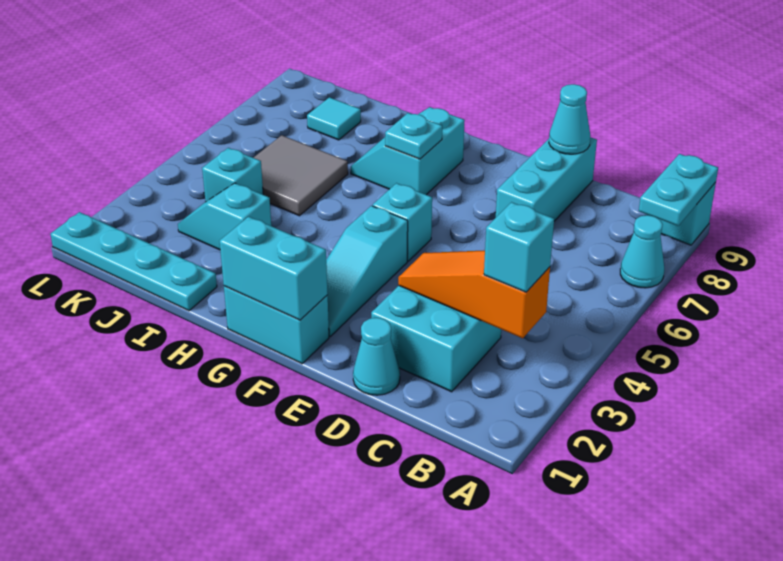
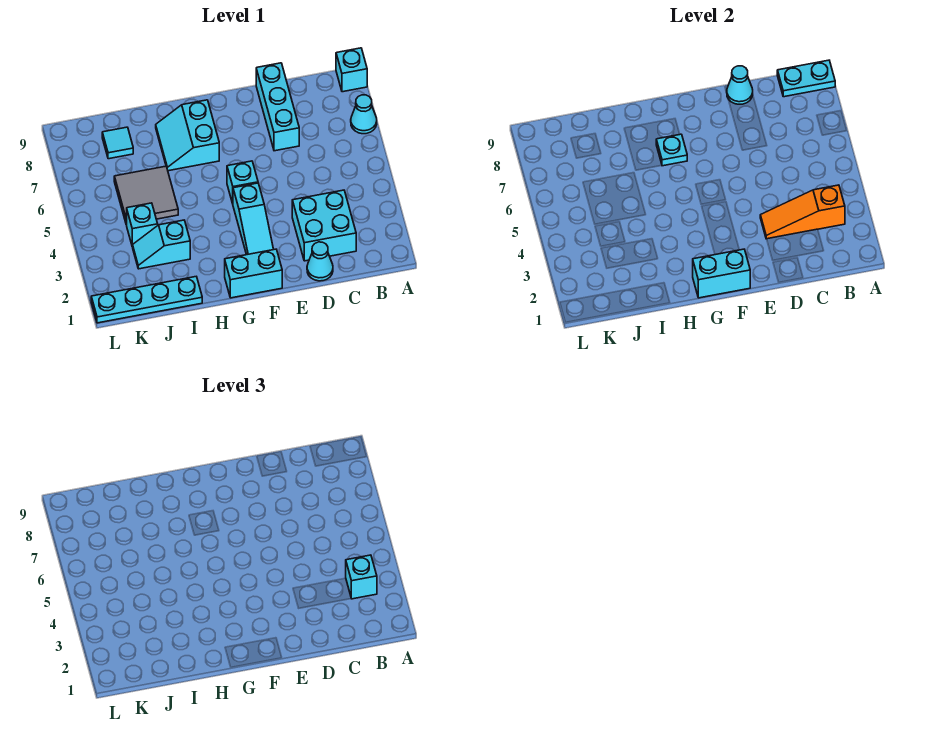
cyan 1x2 plate [639,154,718,226] -> cyan 1x2 plate turned to [777,60,835,97]

